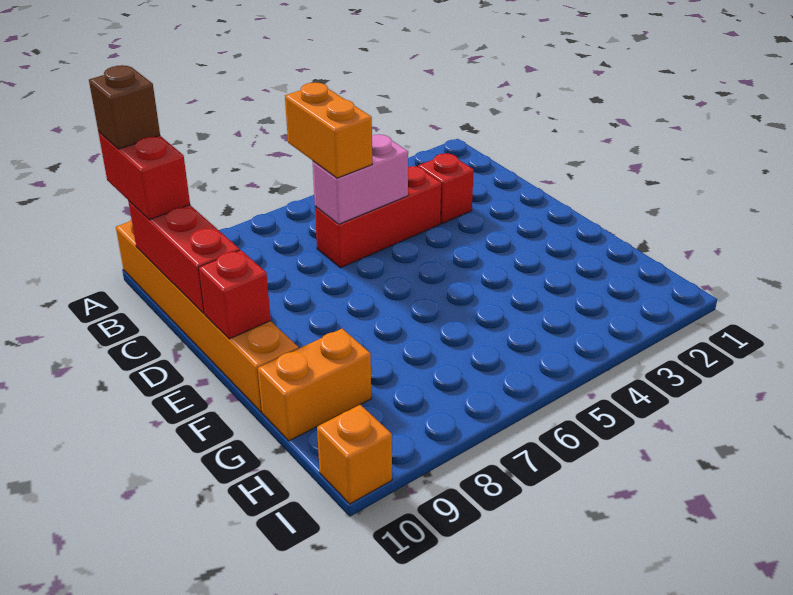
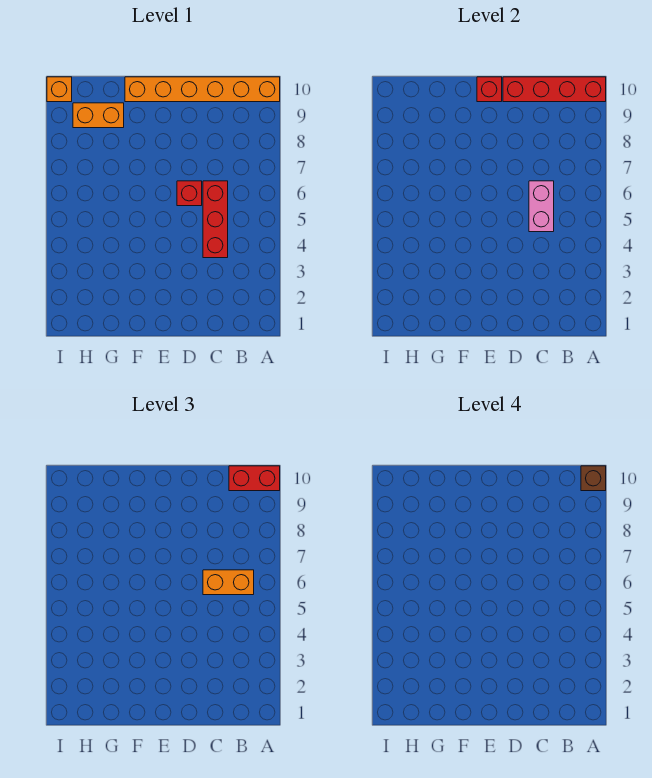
red 1x3 brick [128,201,240,314] -> red 1x4 brick [503,77,606,102]
red 1x1 brick [418,153,474,224] -> red 1x1 brick moved to [177,181,202,206]
orange 1x2 brick [258,329,371,441] -> orange 1x2 brick turned to [73,103,124,128]

